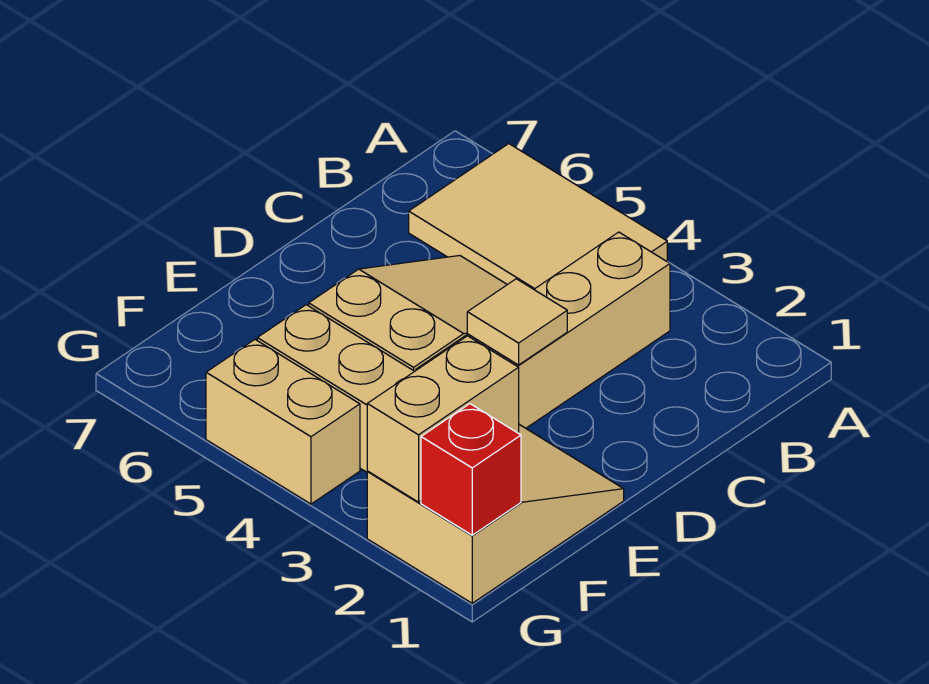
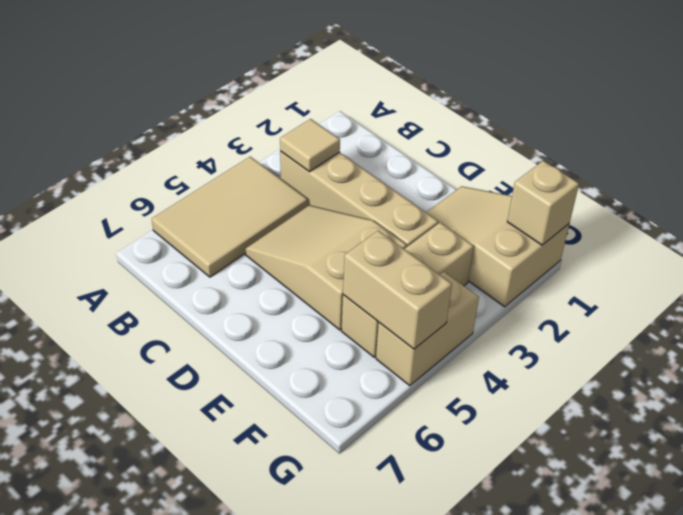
tan 1x1 tile [467,279,567,365] -> tan 1x1 tile moved to [280,119,340,172]
tan 1x2 brick [367,336,519,502] -> tan 1x2 brick moved to [343,230,452,349]
red 1x1 brick [421,404,521,535] -> tan 1x1 brick [507,161,579,245]

